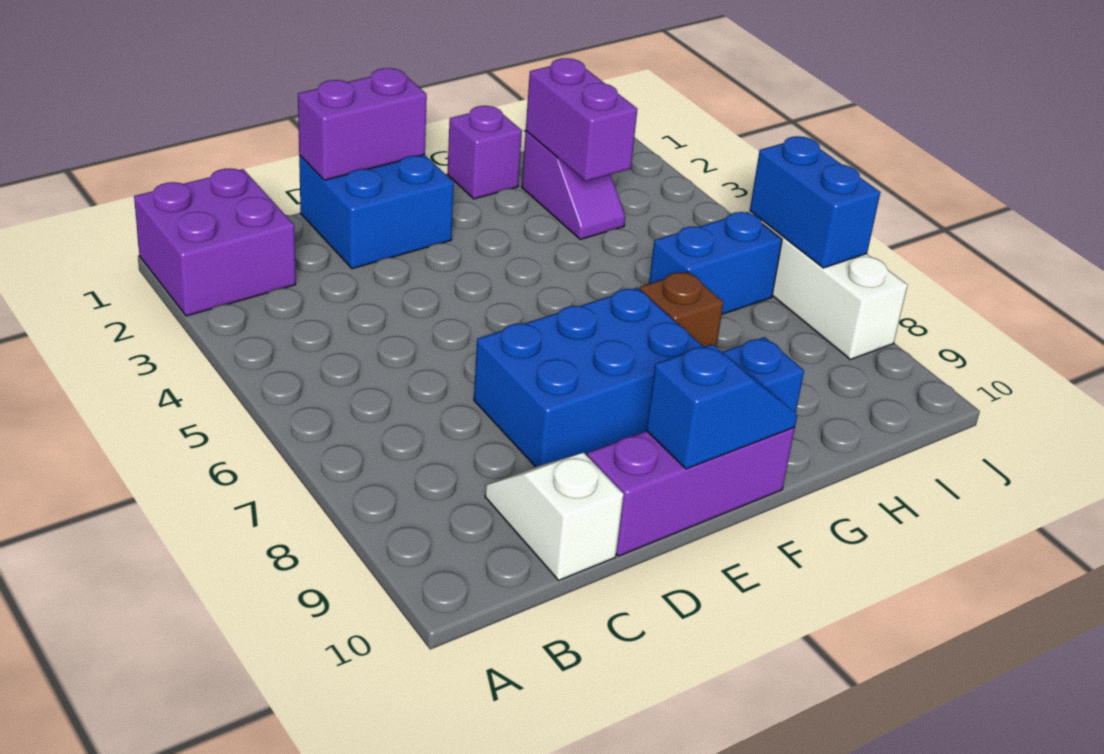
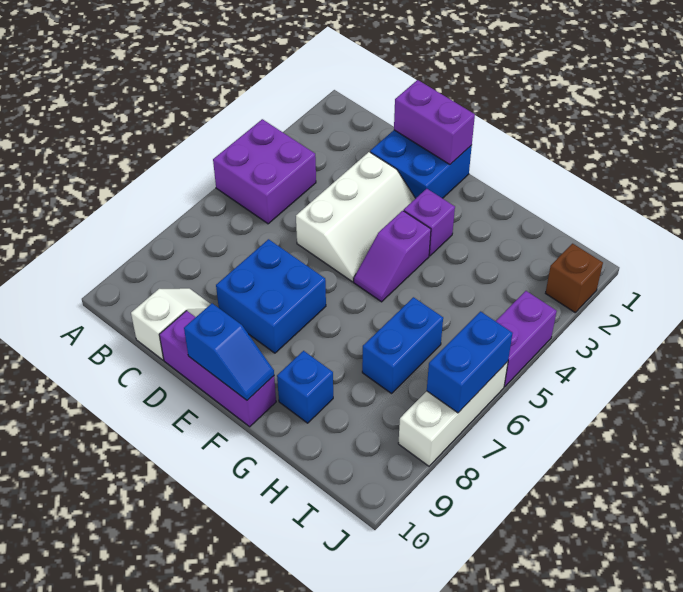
purple 2x2 brick [134,168,296,316] -> purple 2x2 brick moved to [213,119,316,224]
none -> white 2x3 slope [296,152,416,282]
blue 2x3 brick [474,288,704,467] -> blue 2x2 brick [216,239,326,353]
purple 1x1 brick [447,106,522,199] -> purple 1x1 brick moved to [404,189,455,256]
brown 1x1 brick [639,272,724,347] -> brown 1x1 brick moved to [546,244,603,312]
purple 1x2 slope [522,131,625,240] -> purple 1x2 slope moved to [354,211,431,302]
purple 1x2 brick [526,58,637,181] -> purple 1x2 brick moved to [496,291,557,387]
blue 1x2 brick [649,212,782,314] -> blue 1x2 brick turned to [362,297,443,393]

